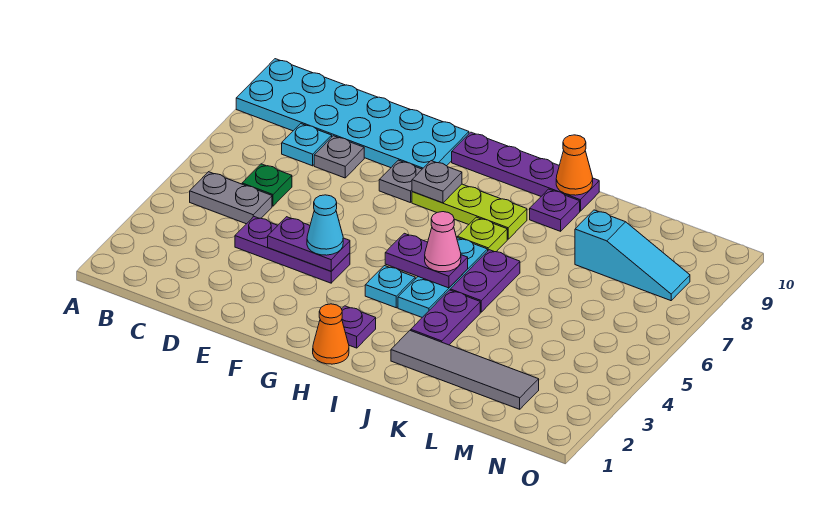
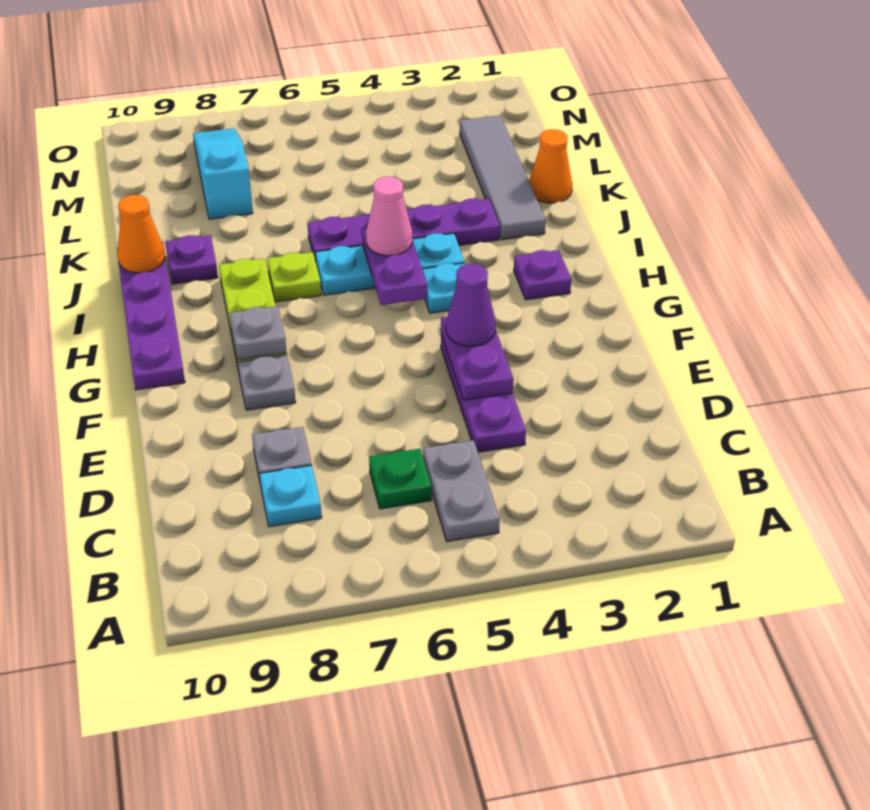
cyan 2x6 plate [236,59,469,169] -> none
cyan 1x1 cone [307,195,343,255] -> purple 1x1 cone [446,264,496,346]
orange 1x1 cone [313,304,349,364] -> orange 1x1 cone moved to [529,129,572,203]

